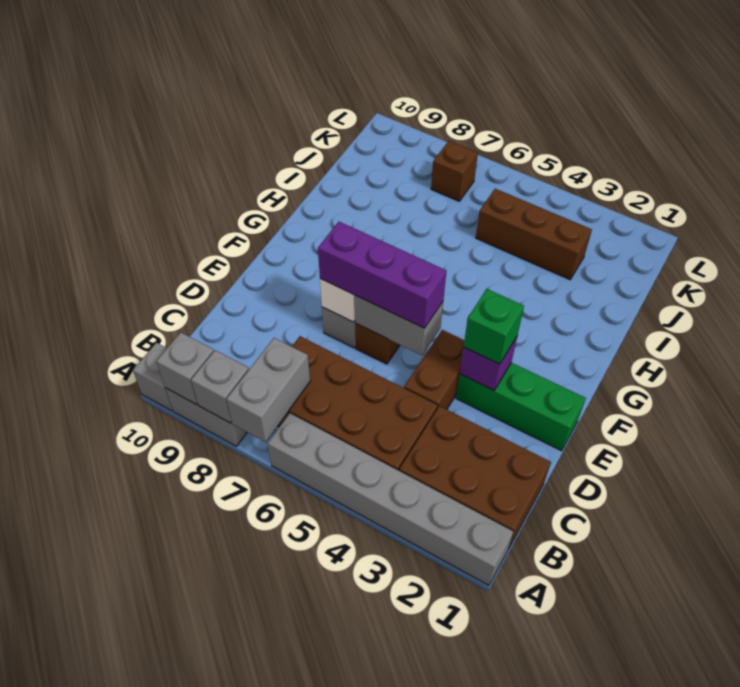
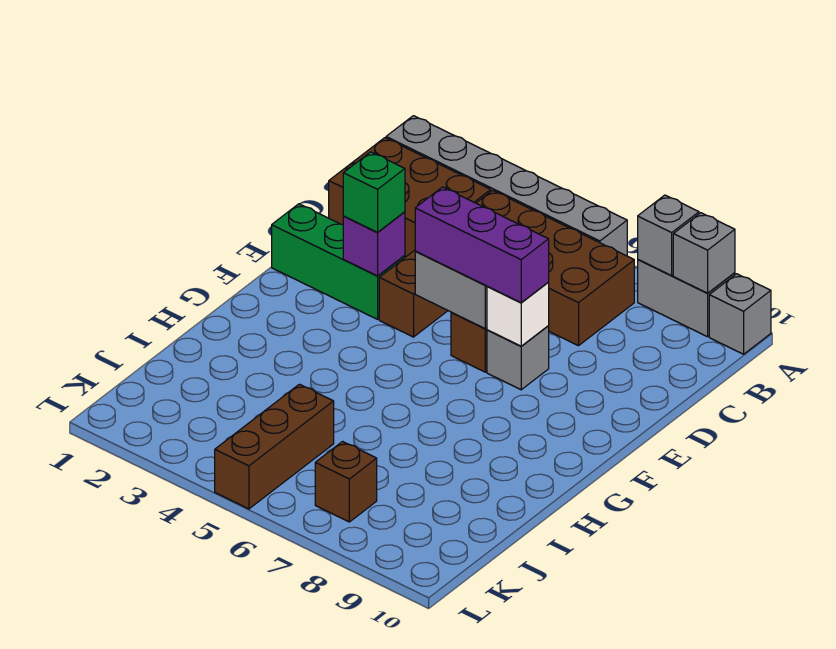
grey 1x2 brick [227,338,310,442] -> none
brown 1x3 brick [476,189,592,280] -> brown 1x3 brick turned to [215,384,334,509]

